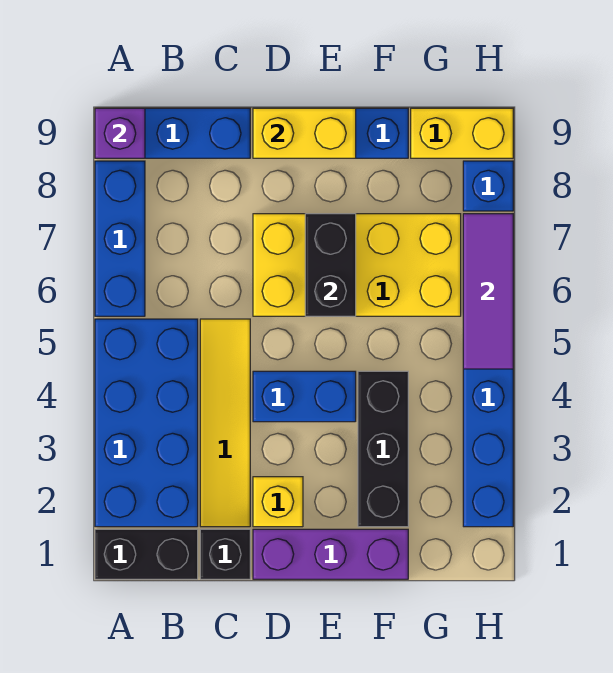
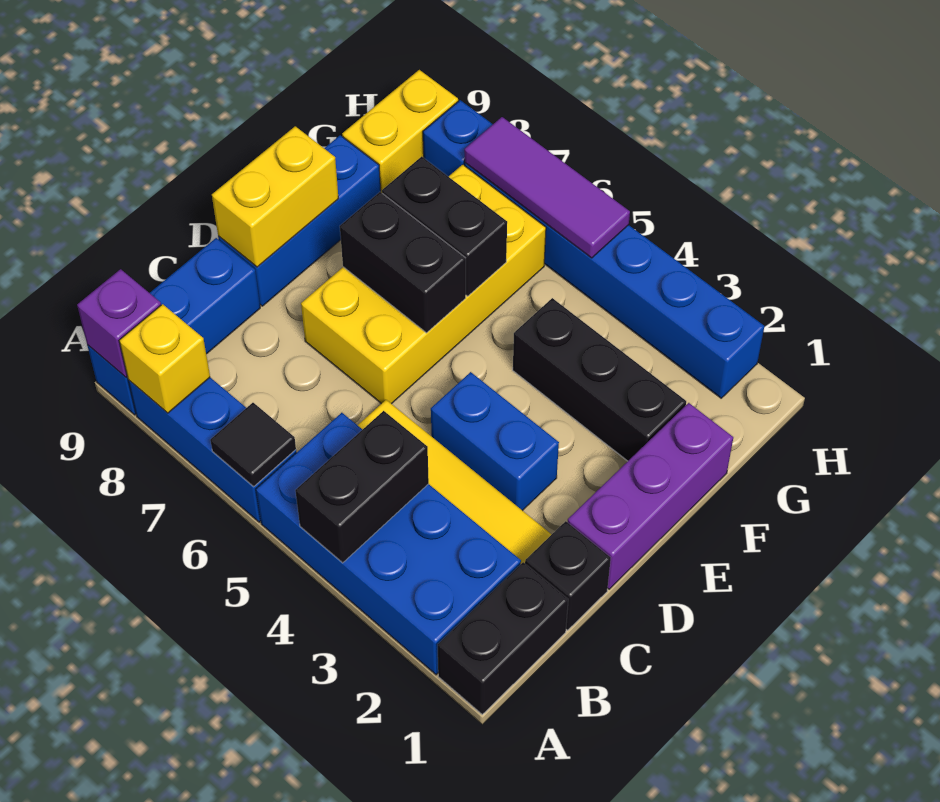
none -> black 1x2 brick [295,411,429,563]
none -> black 1x1 tile [210,403,296,487]
yellow 1x1 brick [253,477,303,527] -> yellow 1x1 brick moved to [119,304,210,413]
blue 1x2 brick [253,371,356,422] -> blue 1x2 brick turned to [431,372,559,511]
none -> black 1x2 brick [382,157,507,296]

